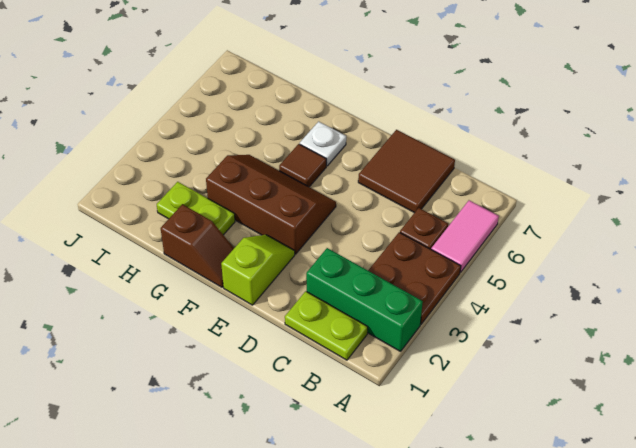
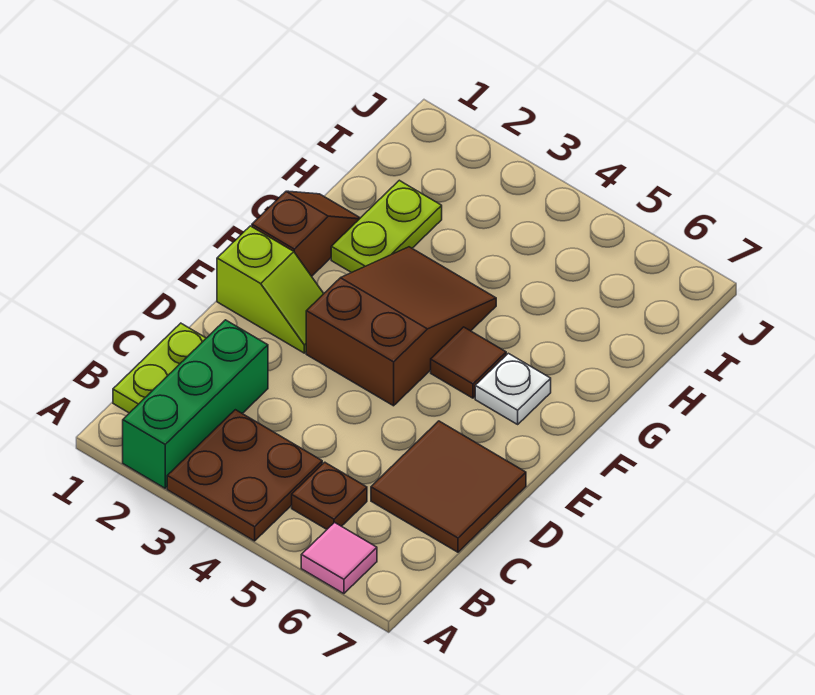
pink 1x2 tile [431,200,499,272] -> pink 1x1 tile [301,522,377,594]
brown 2x3 slope [206,155,336,254] -> brown 2x3 slope turned to [306,247,496,406]
brown 1x2 slope [161,204,234,287] -> brown 1x2 slope turned to [252,191,360,276]

